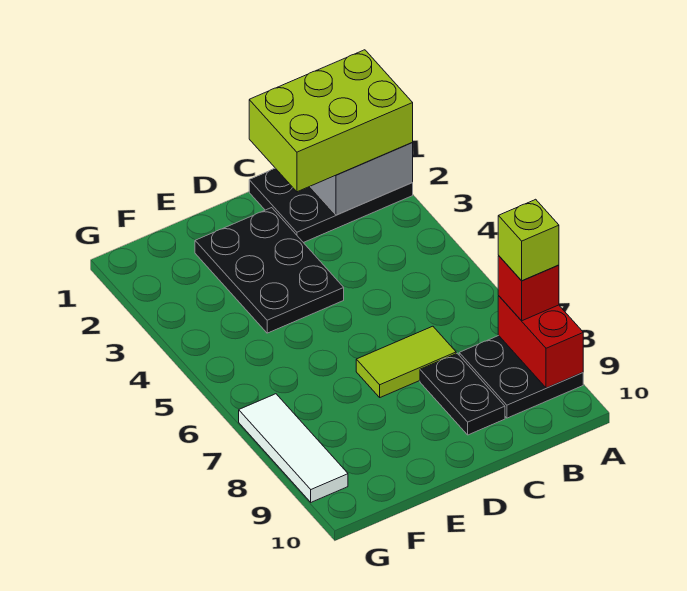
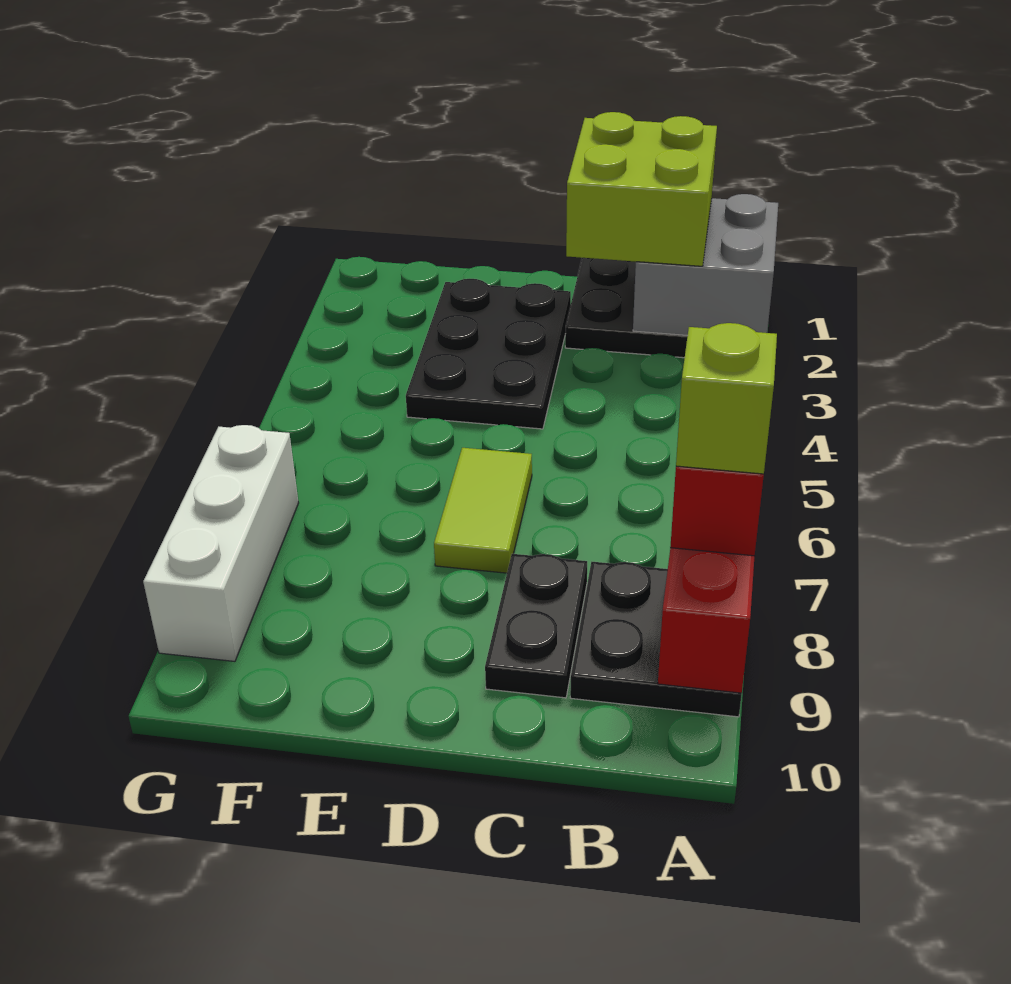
lime 2x3 brick [249,50,413,192] -> lime 2x2 brick [566,112,717,266]
lime 1x2 tile [356,326,456,397] -> lime 1x2 tile turned to [434,448,532,573]
white 1x3 tile [239,394,348,502] -> white 1x3 brick [143,425,299,661]

